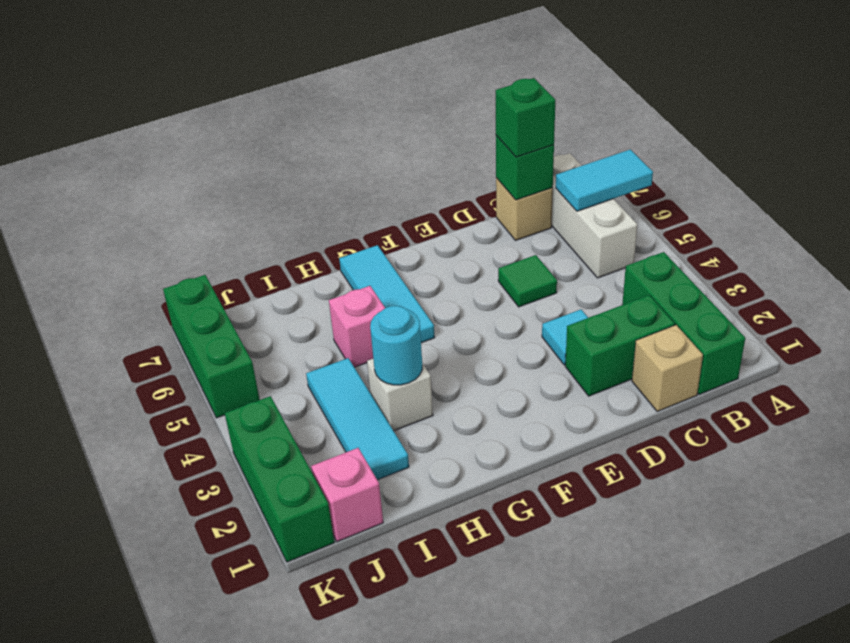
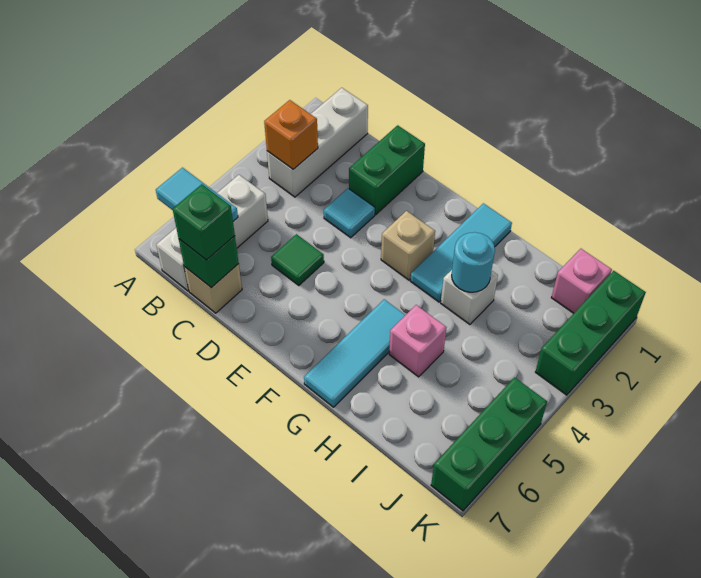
green 1x3 brick [622,252,745,394] -> white 1x3 brick [267,88,368,197]
none -> orange 1x1 brick [264,100,318,169]
tan 1x1 brick [632,325,703,412] -> tan 1x1 brick moved to [381,211,435,280]
green 1x2 brick [565,295,675,396] -> green 1x2 brick turned to [349,125,425,215]
cyan 1x3 tile [306,358,409,480] -> cyan 1x3 tile moved to [411,203,512,302]

